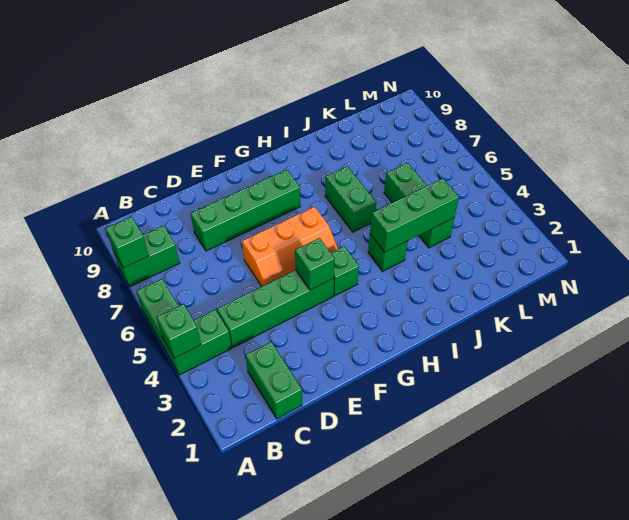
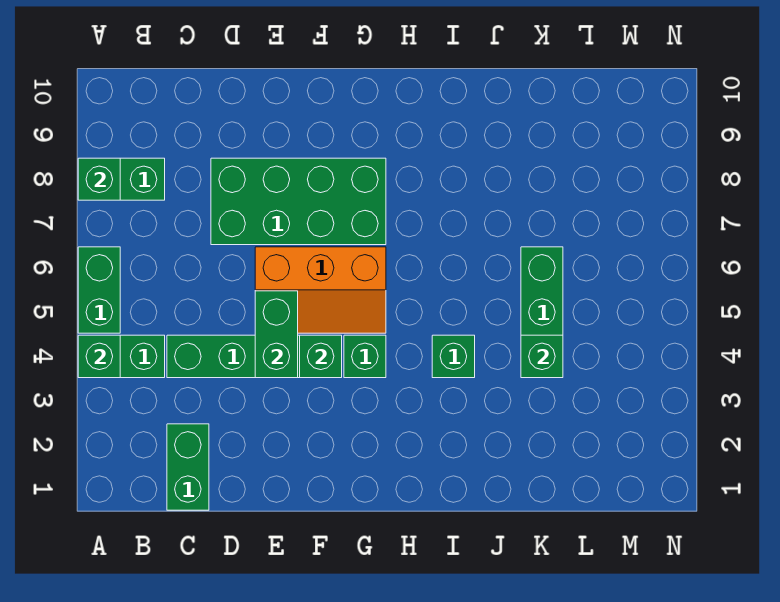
green 1x4 brick [191,170,300,251] -> green 2x4 brick [211,158,386,245]
green 1x3 brick [370,178,459,252] -> green 1x1 brick [521,335,563,378]
green 1x2 brick [325,166,376,232] -> green 1x2 brick moved to [255,291,298,378]

